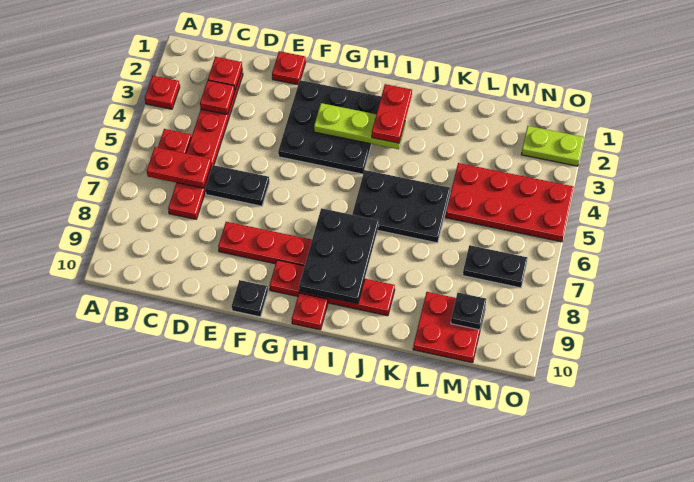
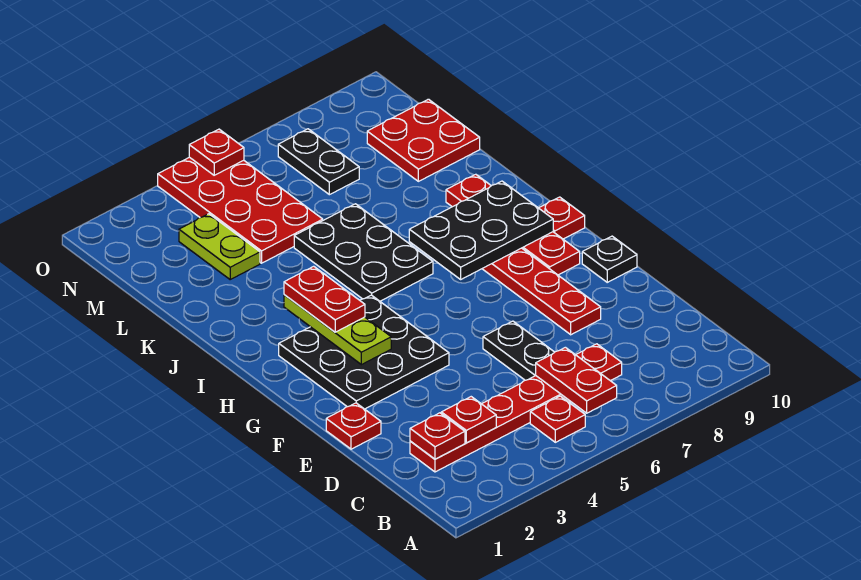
red 1x1 plate [145,76,180,109] -> red 1x1 plate moved to [189,129,244,175]
red 1x2 plate [372,84,412,143] -> red 1x2 plate turned to [284,266,365,332]
black 1x1 plate [451,293,486,330] -> none
lime 1x2 plate [521,126,584,166] -> lime 1x2 plate moved to [179,214,260,279]

